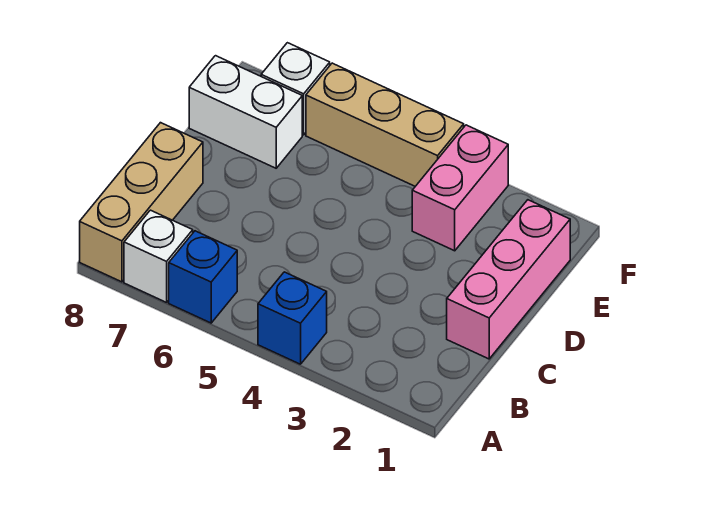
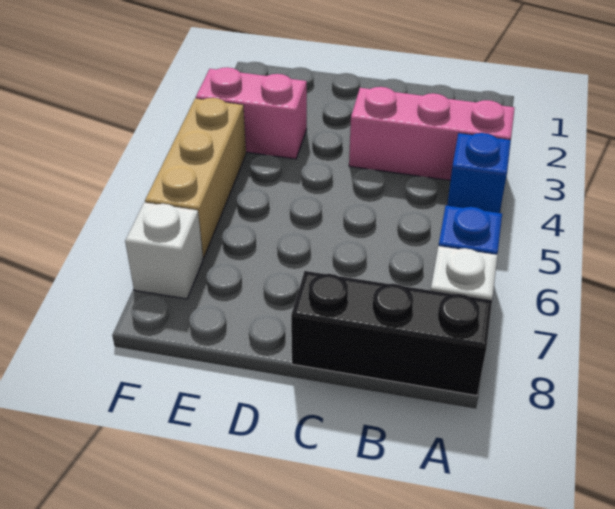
tan 1x3 brick [80,123,203,282] -> black 1x3 brick [291,271,492,396]
pink 1x3 brick [447,200,570,359] -> pink 1x3 brick moved to [349,87,514,180]
white 1x2 brick [189,56,302,168] -> none

